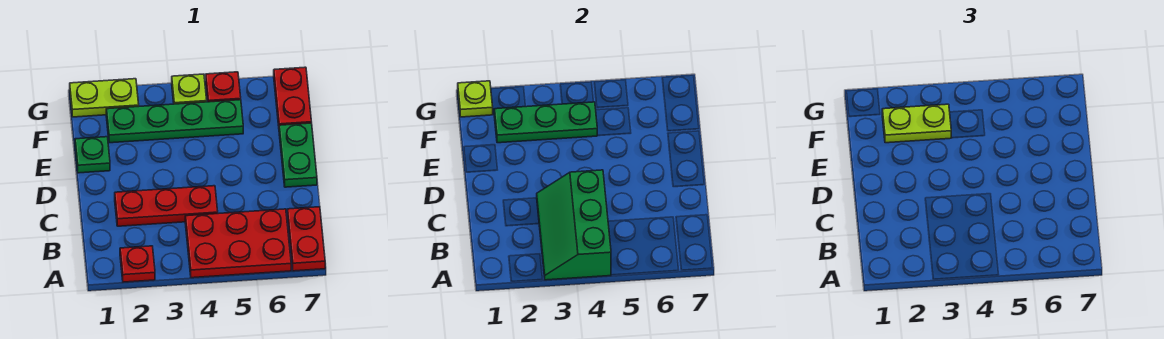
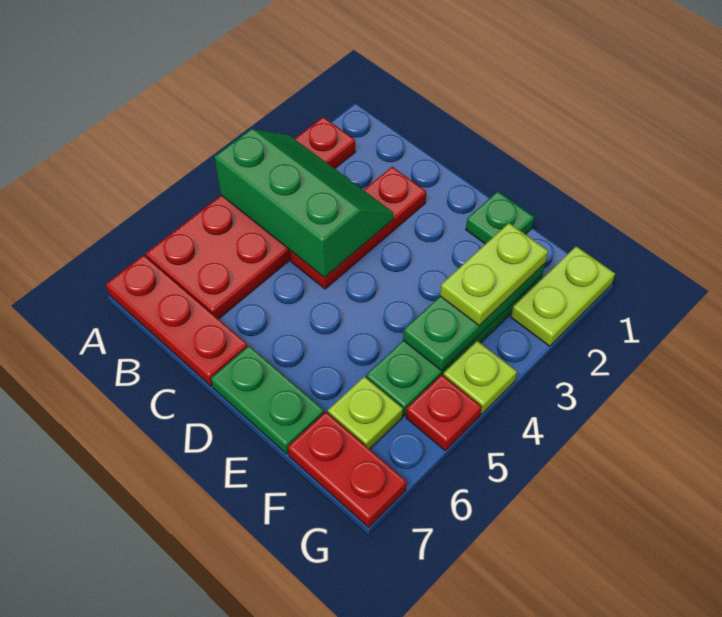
red 1x2 plate [287,207,325,271] -> red 1x3 plate [106,255,248,386]
lime 1x1 plate [458,81,493,117] -> lime 1x1 plate moved to [328,376,403,449]

